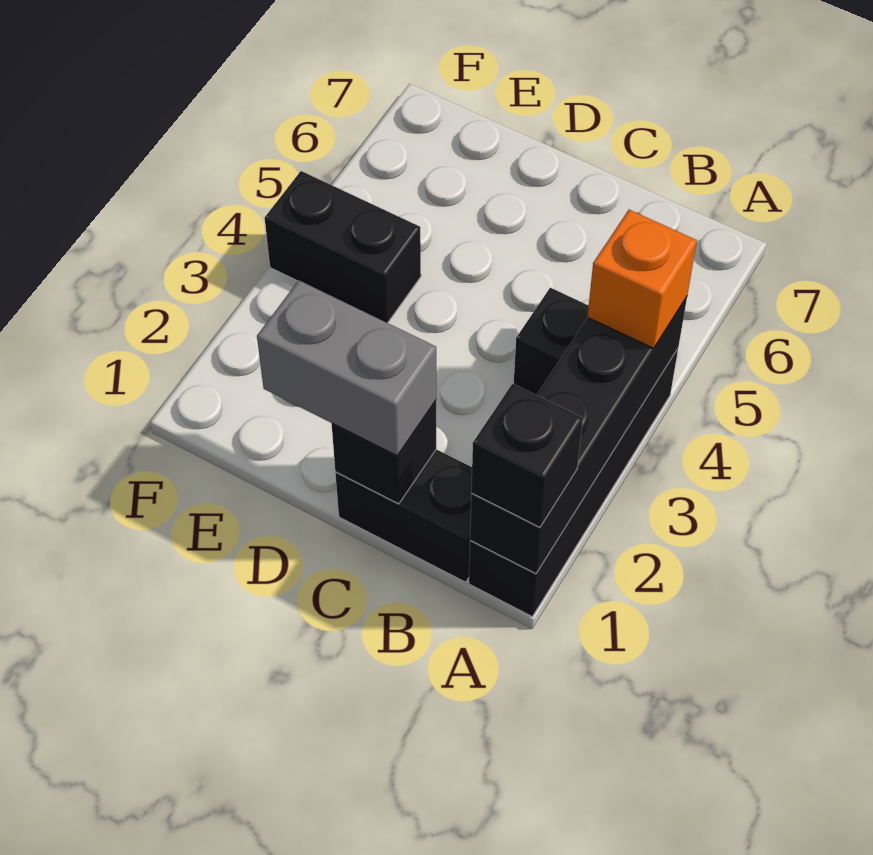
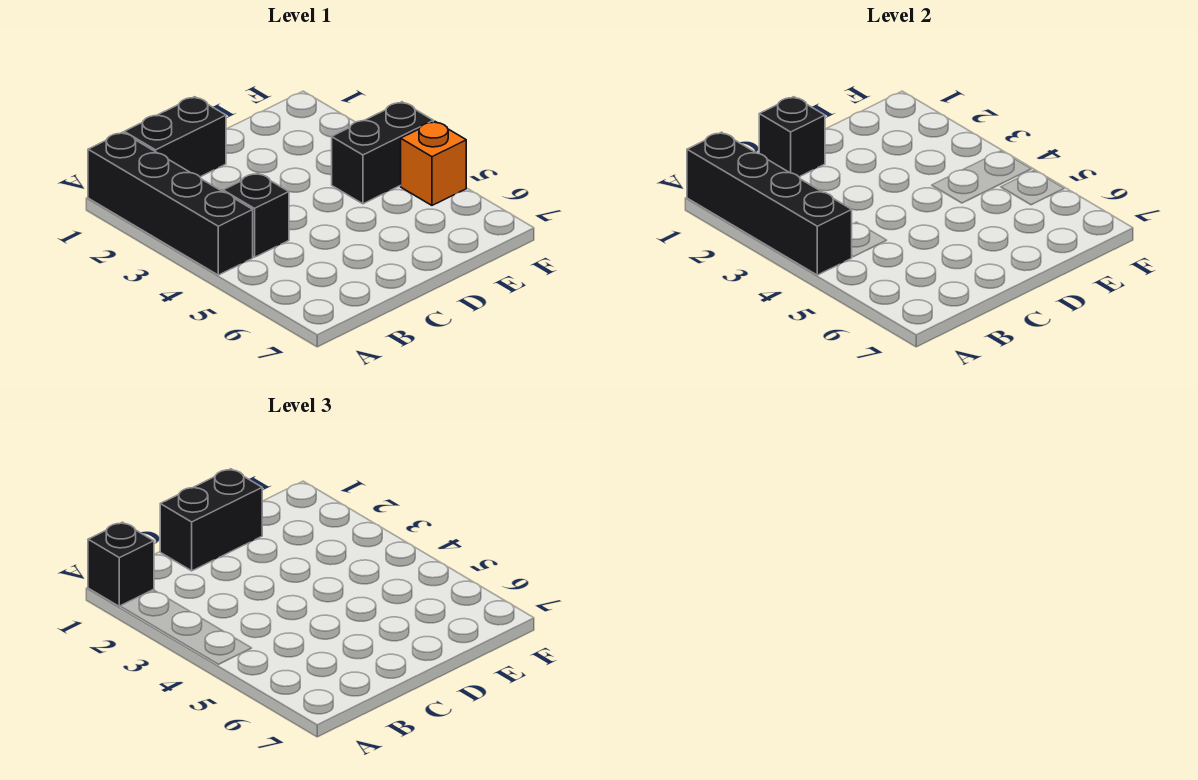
orange 1x1 brick [587,210,697,348] -> orange 1x1 brick moved to [401,122,466,205]
grey 1x2 brick [257,280,436,456] -> black 1x2 brick [160,469,262,571]

